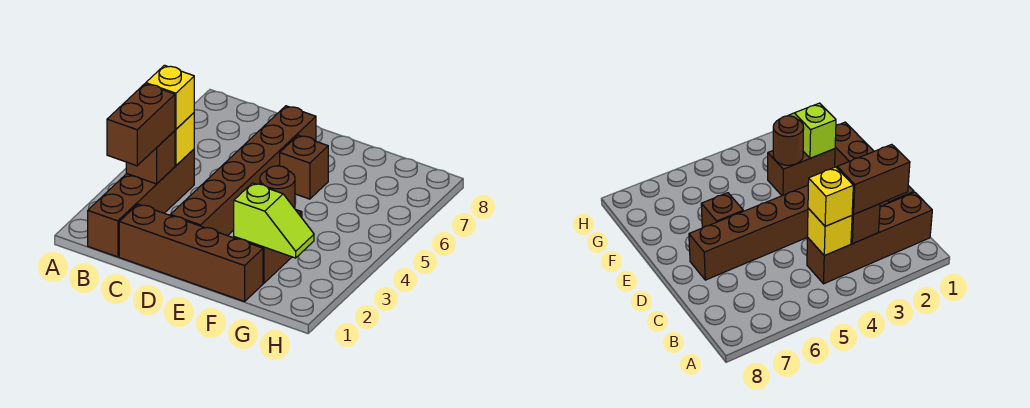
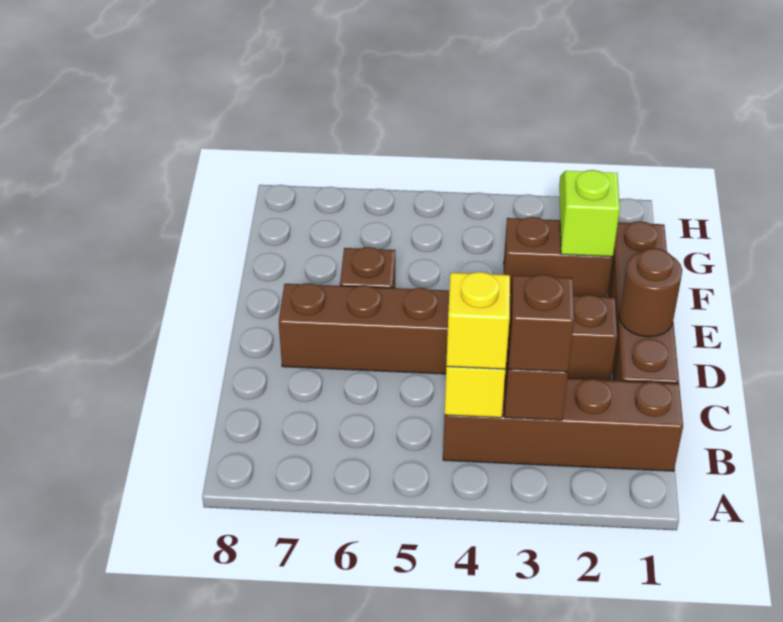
brown 1x2 brick [107,84,175,166] -> brown 1x1 brick [509,275,574,372]
brown 1x1 round brick [260,166,295,209] -> brown 1x1 round brick moved to [619,248,682,337]

